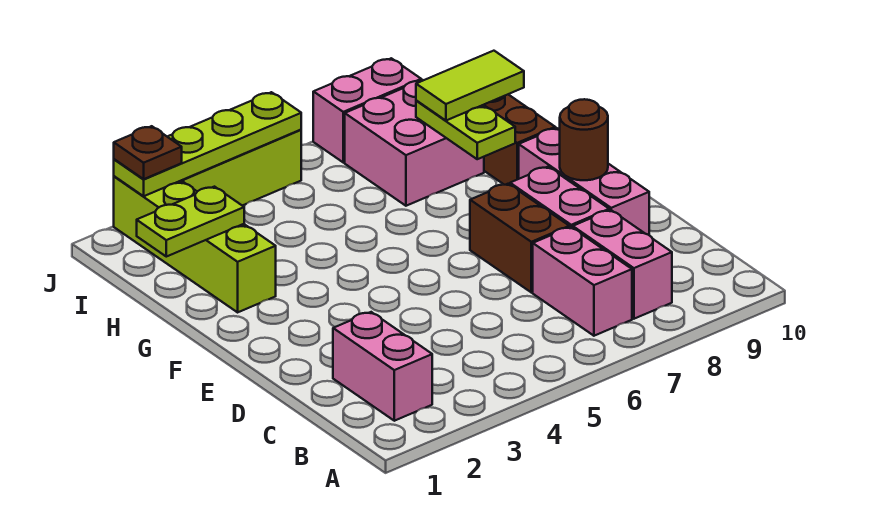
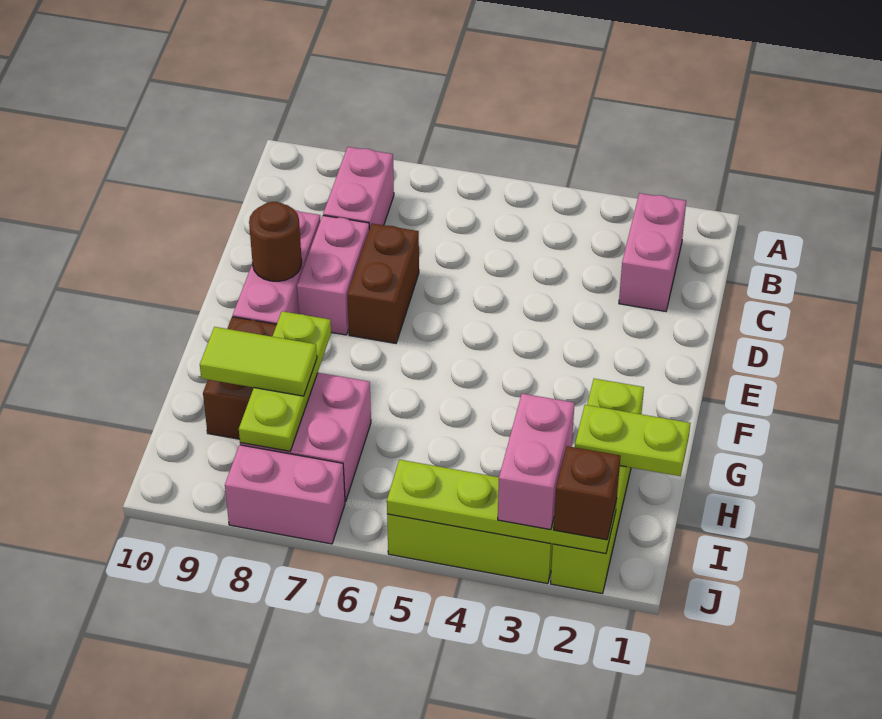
pink 1x2 brick [533,227,632,336] -> pink 1x2 brick moved to [498,394,575,530]
lime 1x2 plate [416,101,515,159] -> lime 1x3 plate [239,311,331,451]
brown 1x1 plate [114,126,182,179] -> brown 1x1 brick [554,446,621,540]

